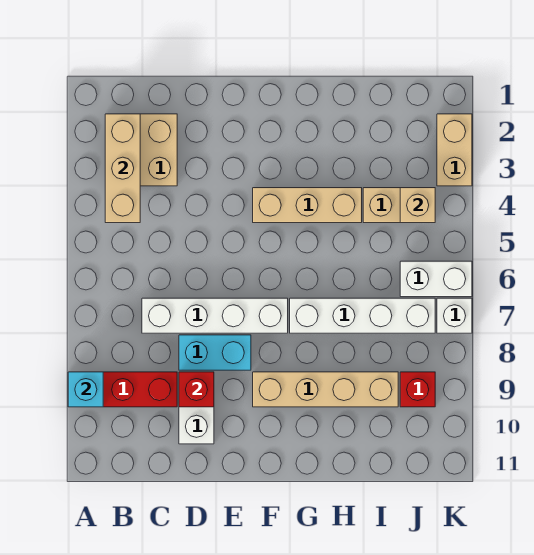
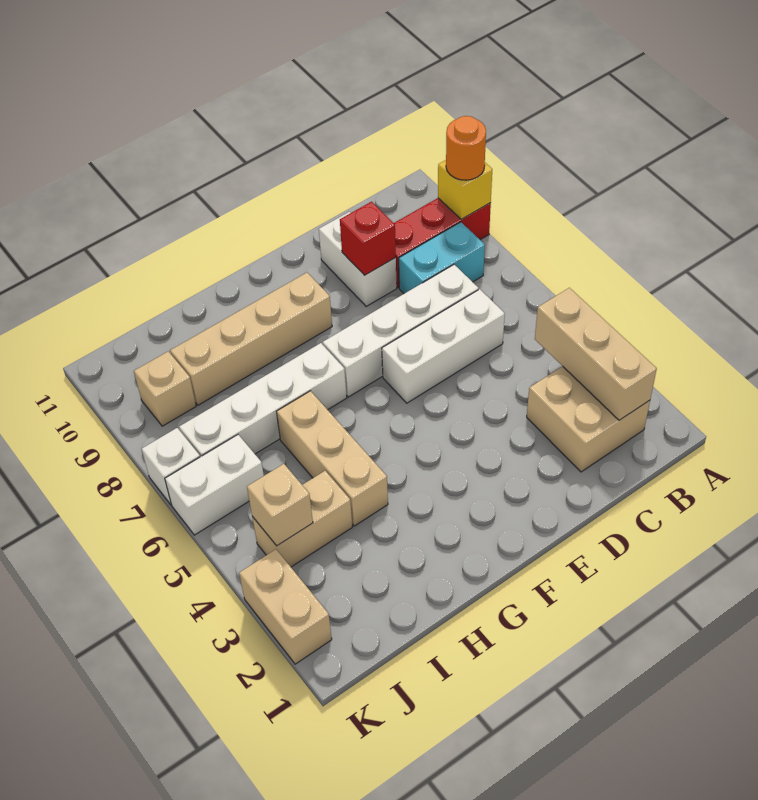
cyan 1x1 brick [68,372,103,407] -> yellow 1x1 brick [438,160,492,219]
none -> orange 1x1 round brick [446,116,486,180]
none -> white 1x3 brick [382,289,505,403]
cyan 1x2 brick [179,335,251,370] -> cyan 1x2 brick moved to [399,222,485,294]
tan 1x3 brick [253,188,362,223] -> tan 1x3 brick turned to [277,391,388,526]
red 1x1 brick [400,372,435,407] -> tan 1x1 brick [134,351,196,426]

